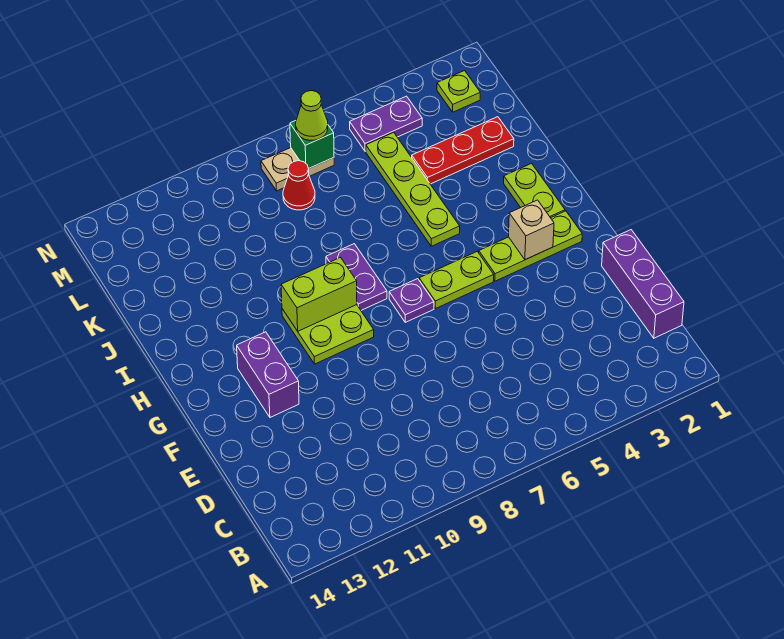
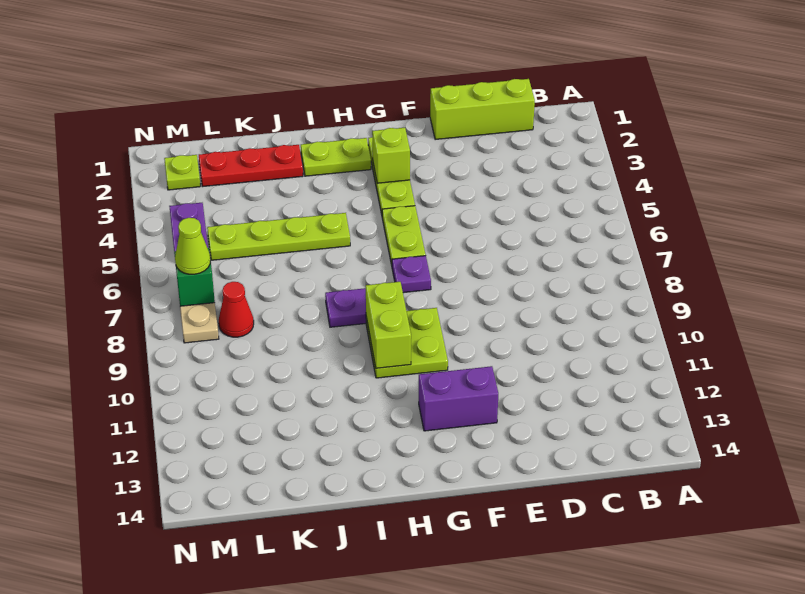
purple 1x3 brick [602,230,684,338] -> lime 1x3 brick [430,79,535,140]
tan 1x1 brick [508,200,554,260] -> lime 1x1 brick [372,128,410,183]
red 1x3 plate [412,117,514,184] -> red 1x3 plate turned to [199,145,303,187]

